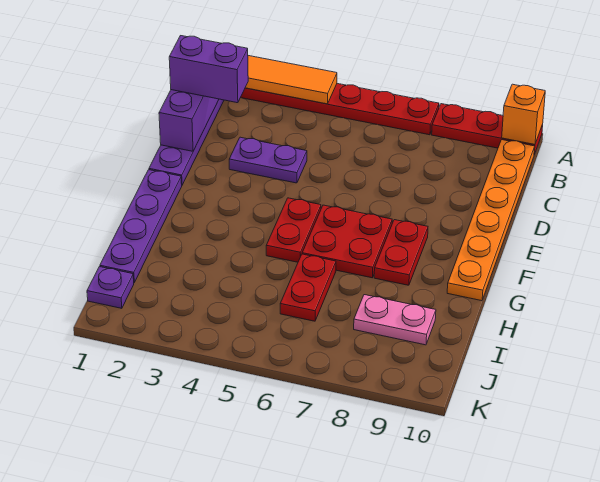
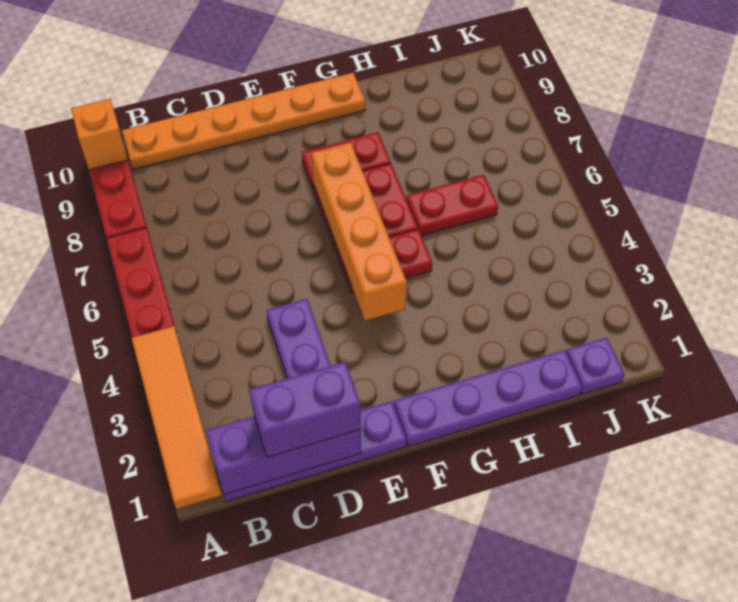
purple 1x2 brick [169,36,248,103] -> purple 1x2 brick turned to [249,362,361,457]
none -> orange 1x4 brick [312,143,407,321]
pink 1x2 plate [354,295,436,345] -> none

